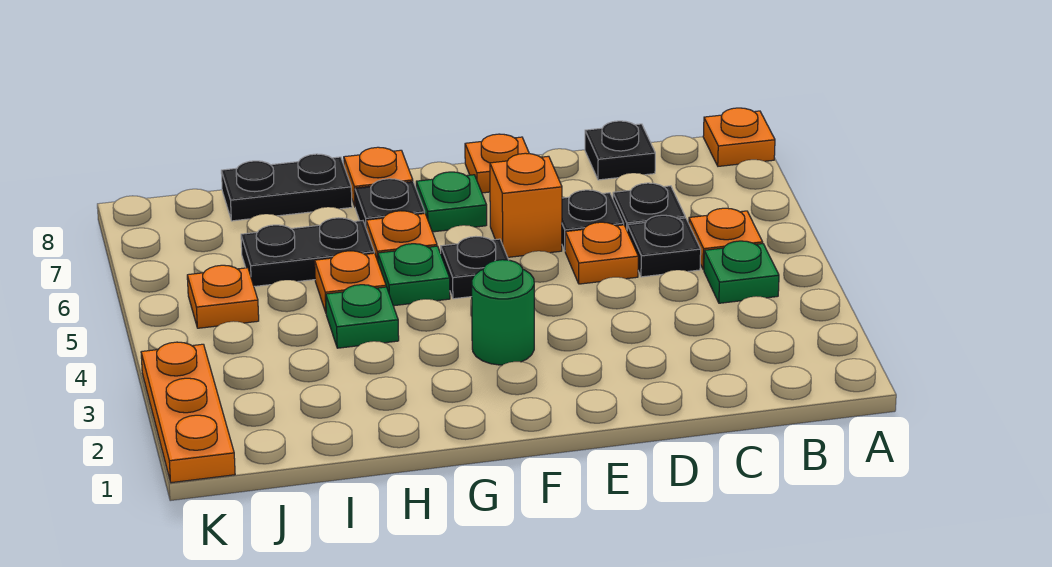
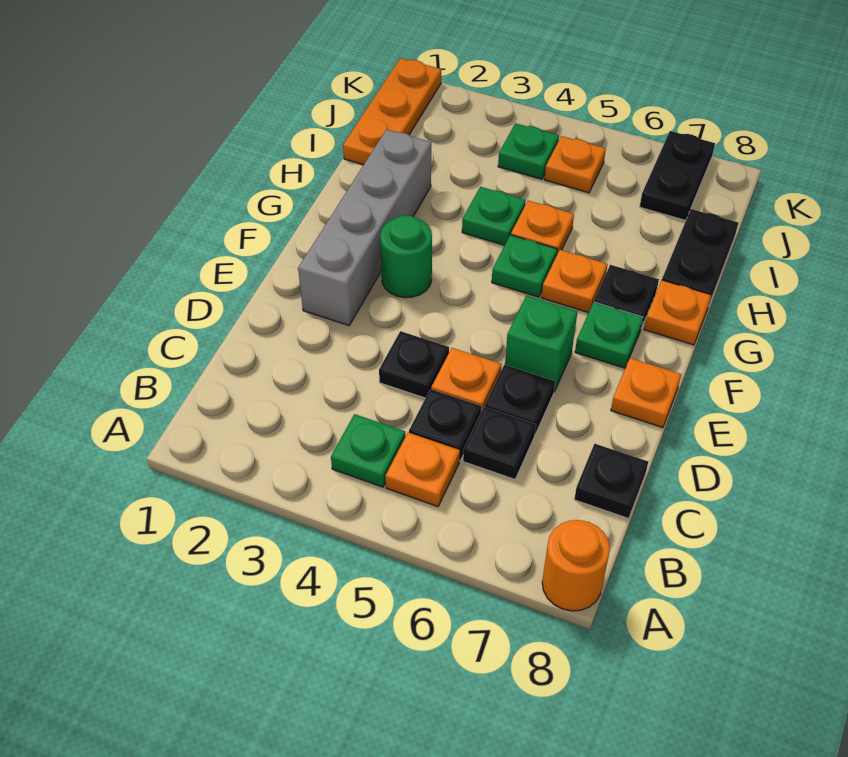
orange 1x1 plate [703,108,775,166] -> orange 1x1 round brick [542,520,610,611]
none -> grey 1x4 brick [298,129,431,325]
orange 1x1 brick [490,153,562,257] -> green 1x1 brick [505,296,577,392]
black 1x1 plate [441,237,508,299] -> black 1x1 plate moved to [379,331,449,398]
black 1x2 plate [241,218,374,286] -> black 1x2 plate moved to [640,131,715,220]
none -> green 1x1 plate [498,123,559,179]
orange 1x3 plate [141,342,235,483] -> orange 1x3 plate turned to [343,58,441,165]

